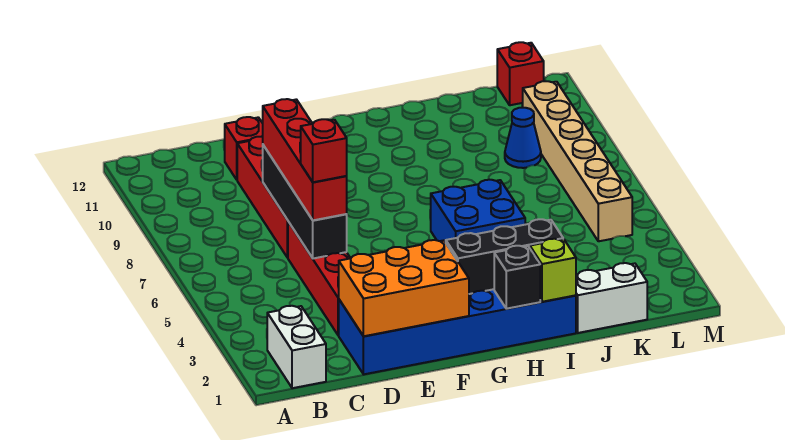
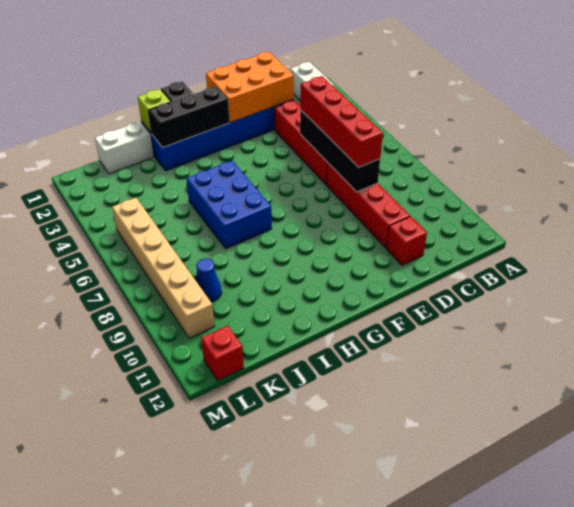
red 1x1 brick [301,119,347,182] -> none
blue 2x2 brick [431,180,525,242] -> blue 2x3 brick [186,161,272,248]

